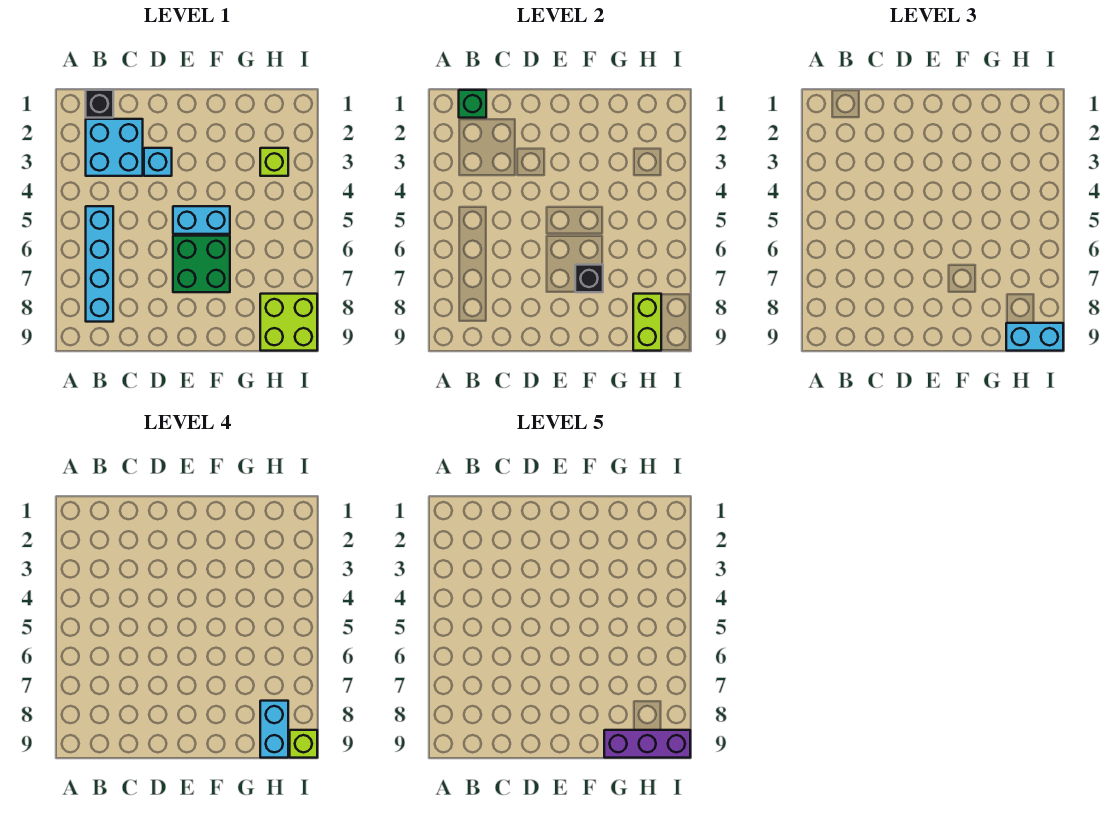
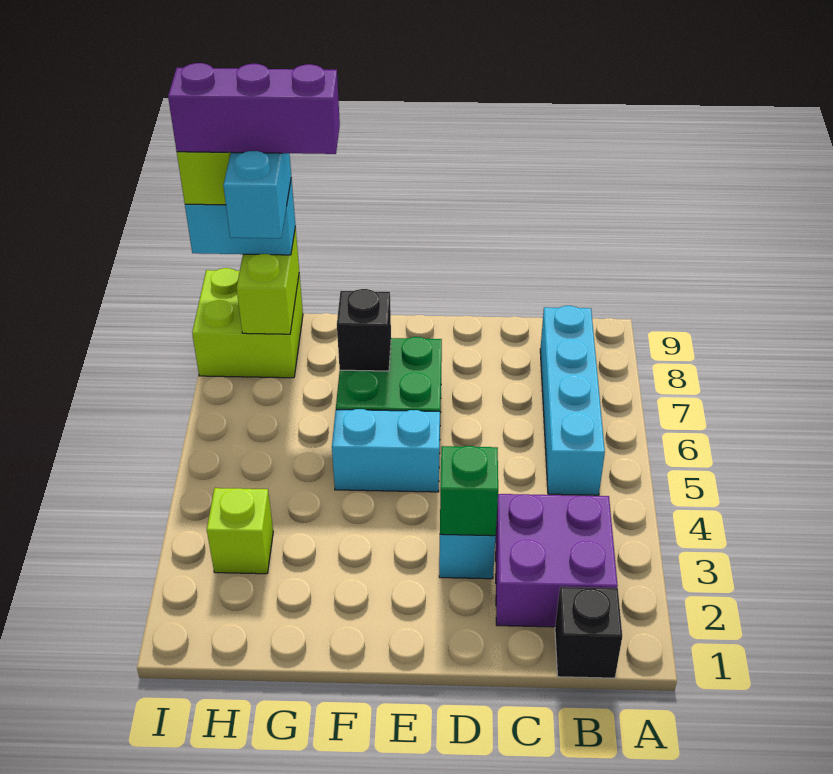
green 1x1 brick [459,90,486,118] -> green 1x1 brick moved to [440,446,498,536]
cyan 2x2 brick [86,119,143,176] -> purple 2x2 brick [495,494,618,627]

